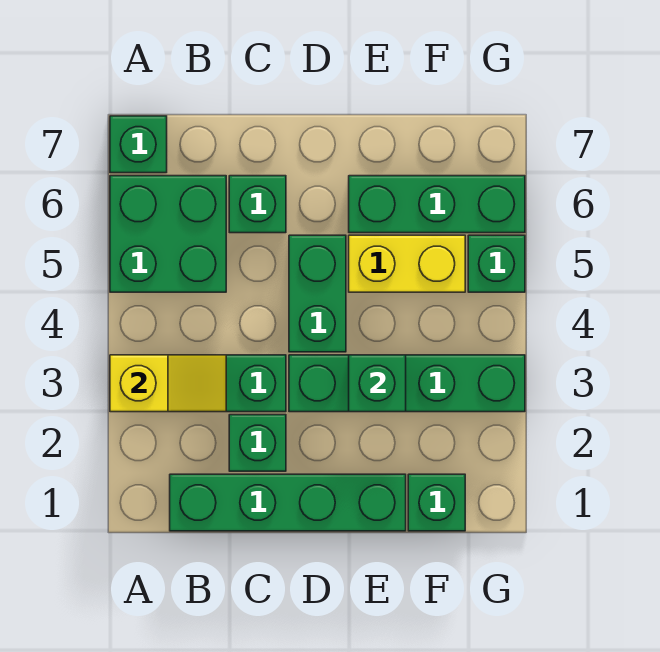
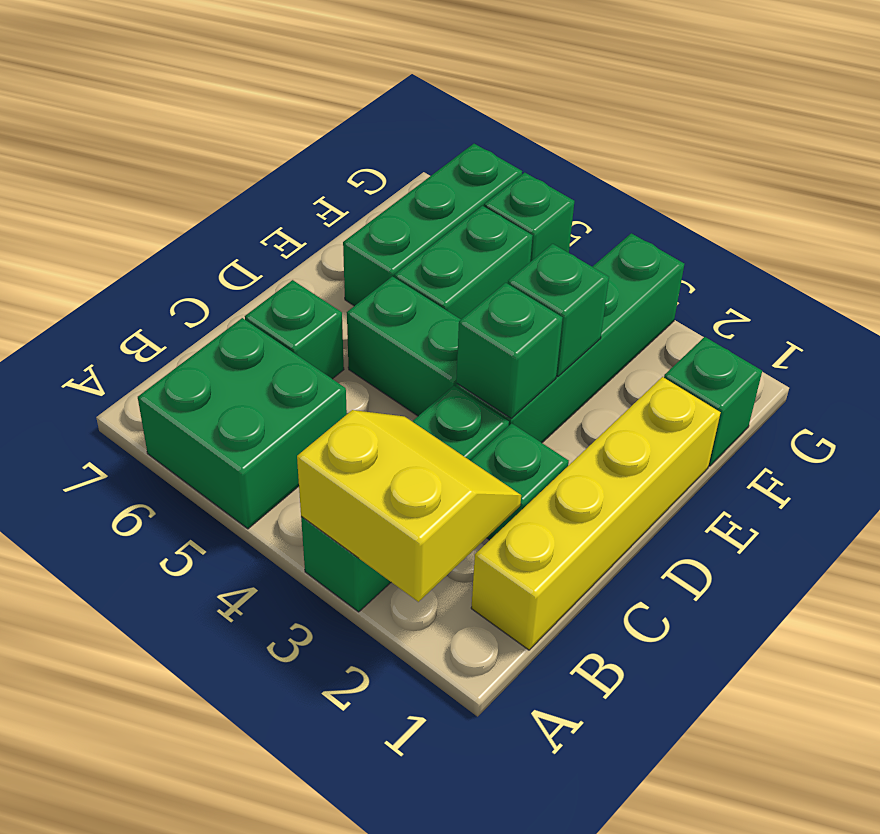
yellow 1x2 slope [110,355,226,412] -> yellow 2x2 slope [297,410,521,602]
green 1x1 brick [110,116,167,173] -> green 1x1 brick moved to [456,283,562,419]
green 1x4 brick [170,474,406,531] -> yellow 1x4 brick [471,377,721,650]
yellow 1x2 brick [349,235,465,292] -> green 1x2 brick [395,206,533,319]

